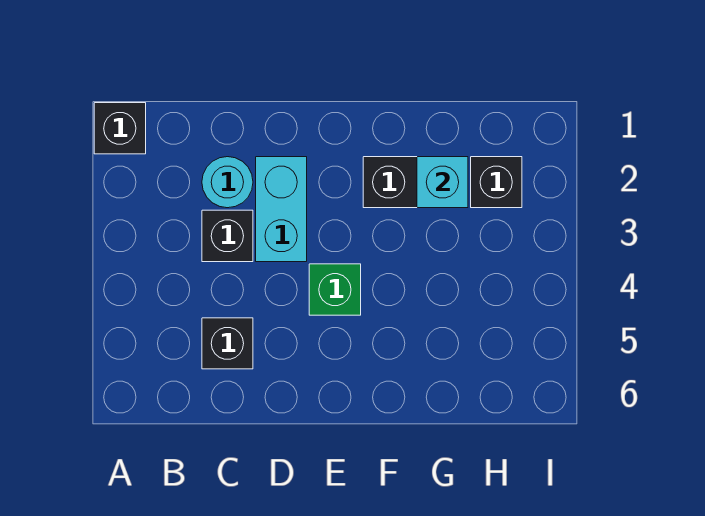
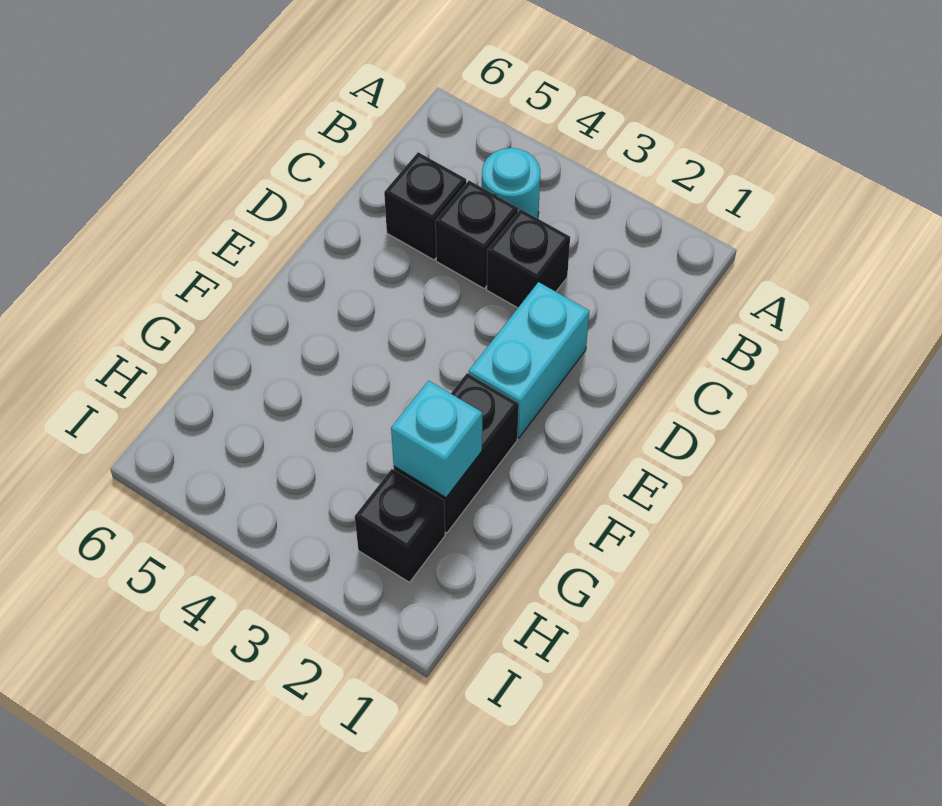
black 1x1 brick [94,103,146,154] -> black 1x1 brick moved to [435,181,518,288]
cyan 1x1 round brick [202,157,253,208] -> cyan 1x1 round brick moved to [482,148,541,218]
cyan 1x2 brick [256,157,307,262] -> cyan 1x2 brick turned to [469,282,589,438]
green 1x1 brick [309,264,361,315] -> none

